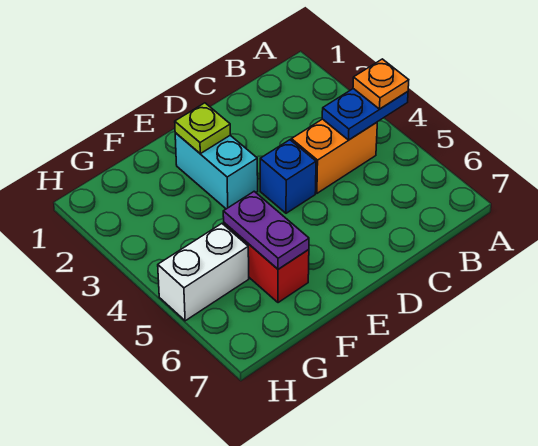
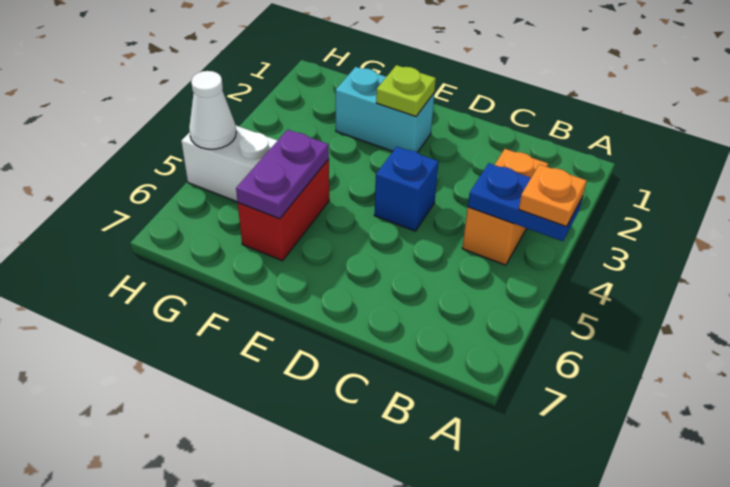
orange 1x2 brick [291,119,377,193] -> orange 1x2 brick turned to [462,149,548,265]
cyan 1x2 brick [175,133,258,209] -> cyan 1x2 brick turned to [335,67,434,152]
none -> white 1x1 cone [189,71,236,149]

